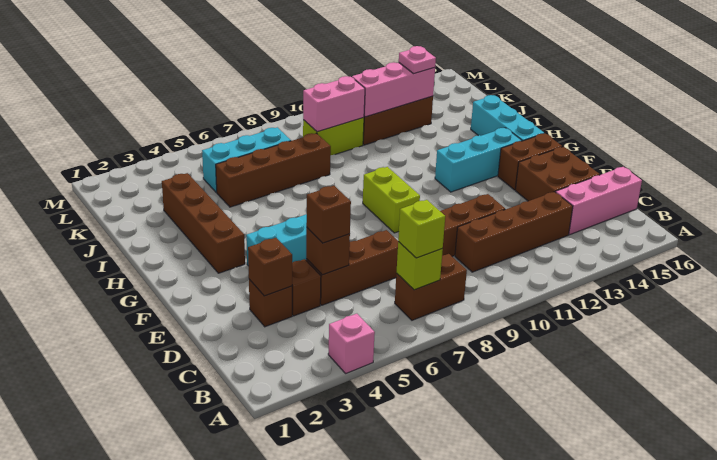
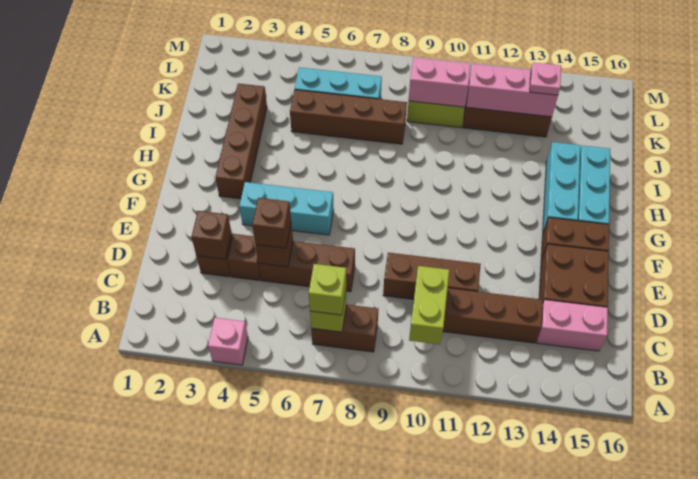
pink 1x3 brick [556,167,642,234] -> pink 1x2 brick [537,300,608,351]
lime 1x2 brick [363,167,420,233] -> lime 1x2 brick moved to [409,266,449,344]
cyan 1x3 brick [435,128,522,192] -> cyan 1x3 brick turned to [543,142,580,233]

